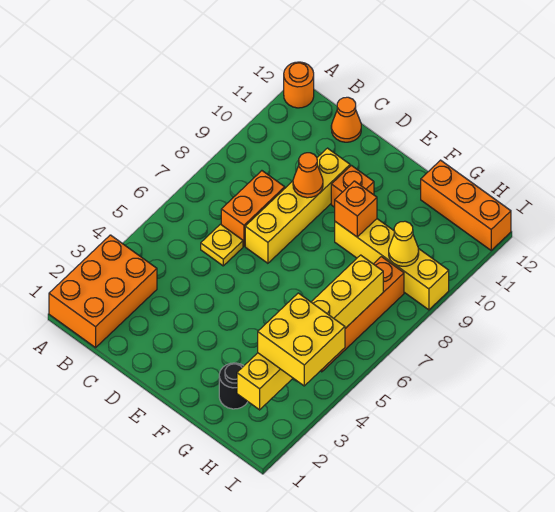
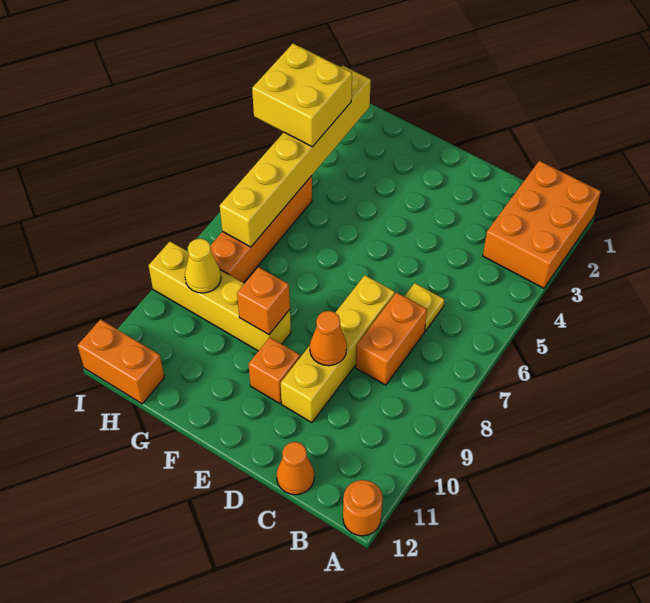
black 1x1 round brick [219,363,248,409] -> none
orange 1x3 brick [421,160,511,250] -> orange 1x2 brick [78,319,164,404]

